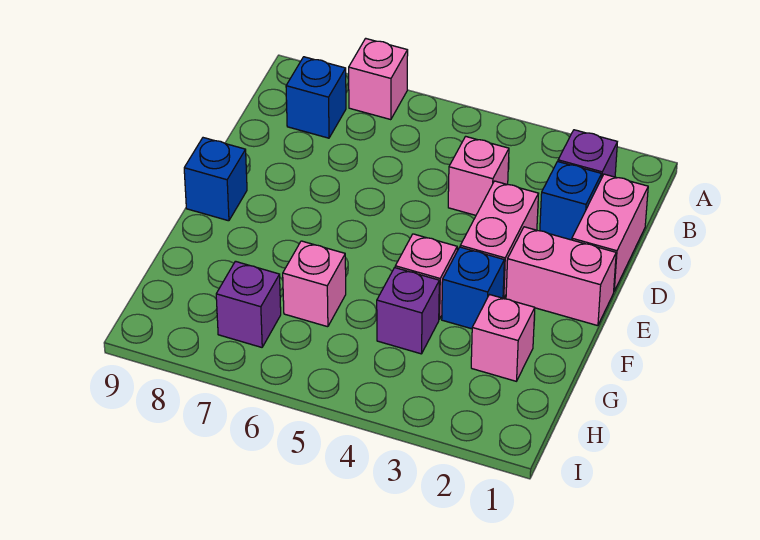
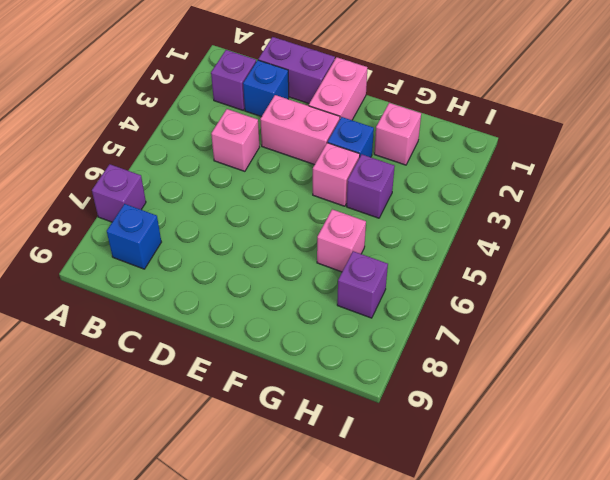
pink 1x1 brick [349,38,408,120] -> purple 1x1 brick [92,164,146,222]
pink 1x2 brick [572,174,648,291] -> purple 1x2 brick [258,37,335,103]
blue 1x1 brick [184,138,247,221] -> none

